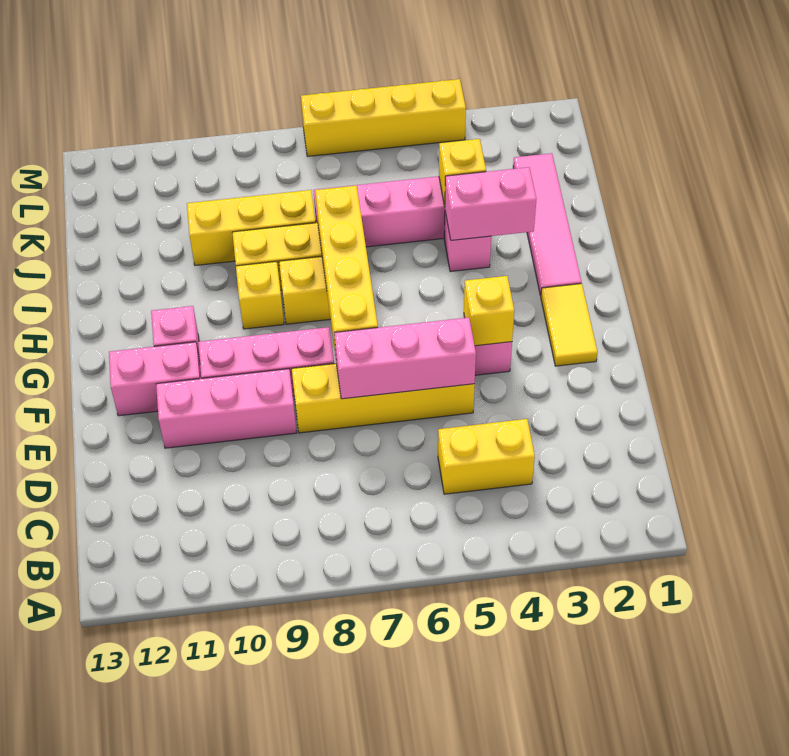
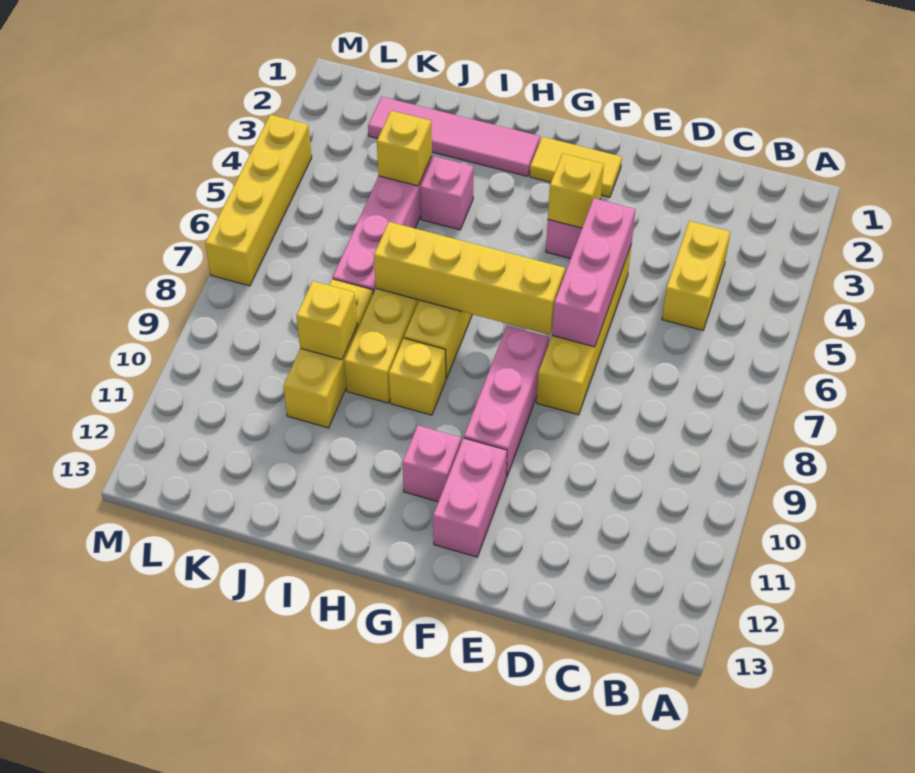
pink 1x3 brick [156,369,297,448] -> none
pink 1x2 brick [445,167,536,240] -> none
none -> yellow 1x1 brick [296,281,357,360]

